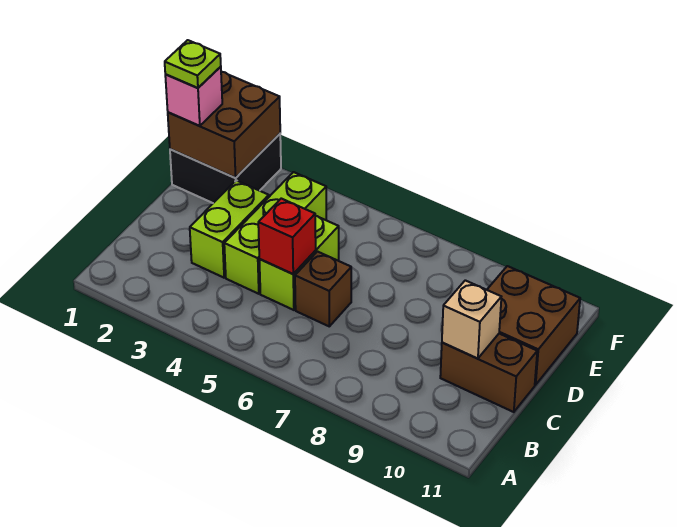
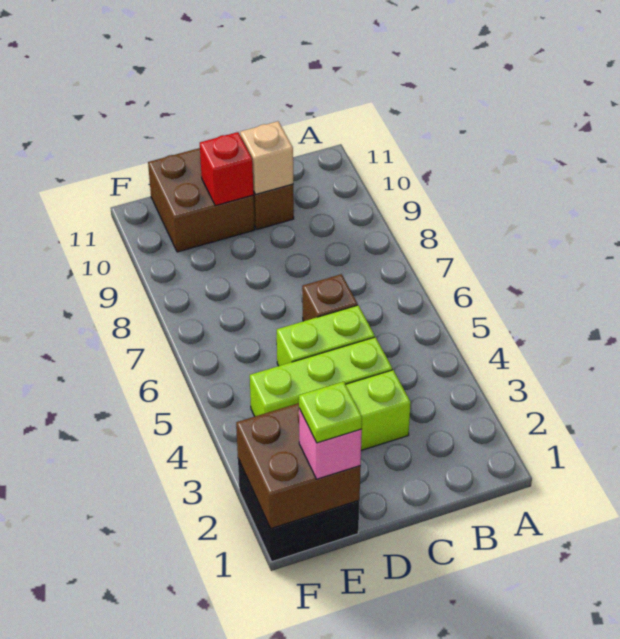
red 1x1 brick [258,199,316,274] -> red 1x1 brick moved to [200,132,254,206]

